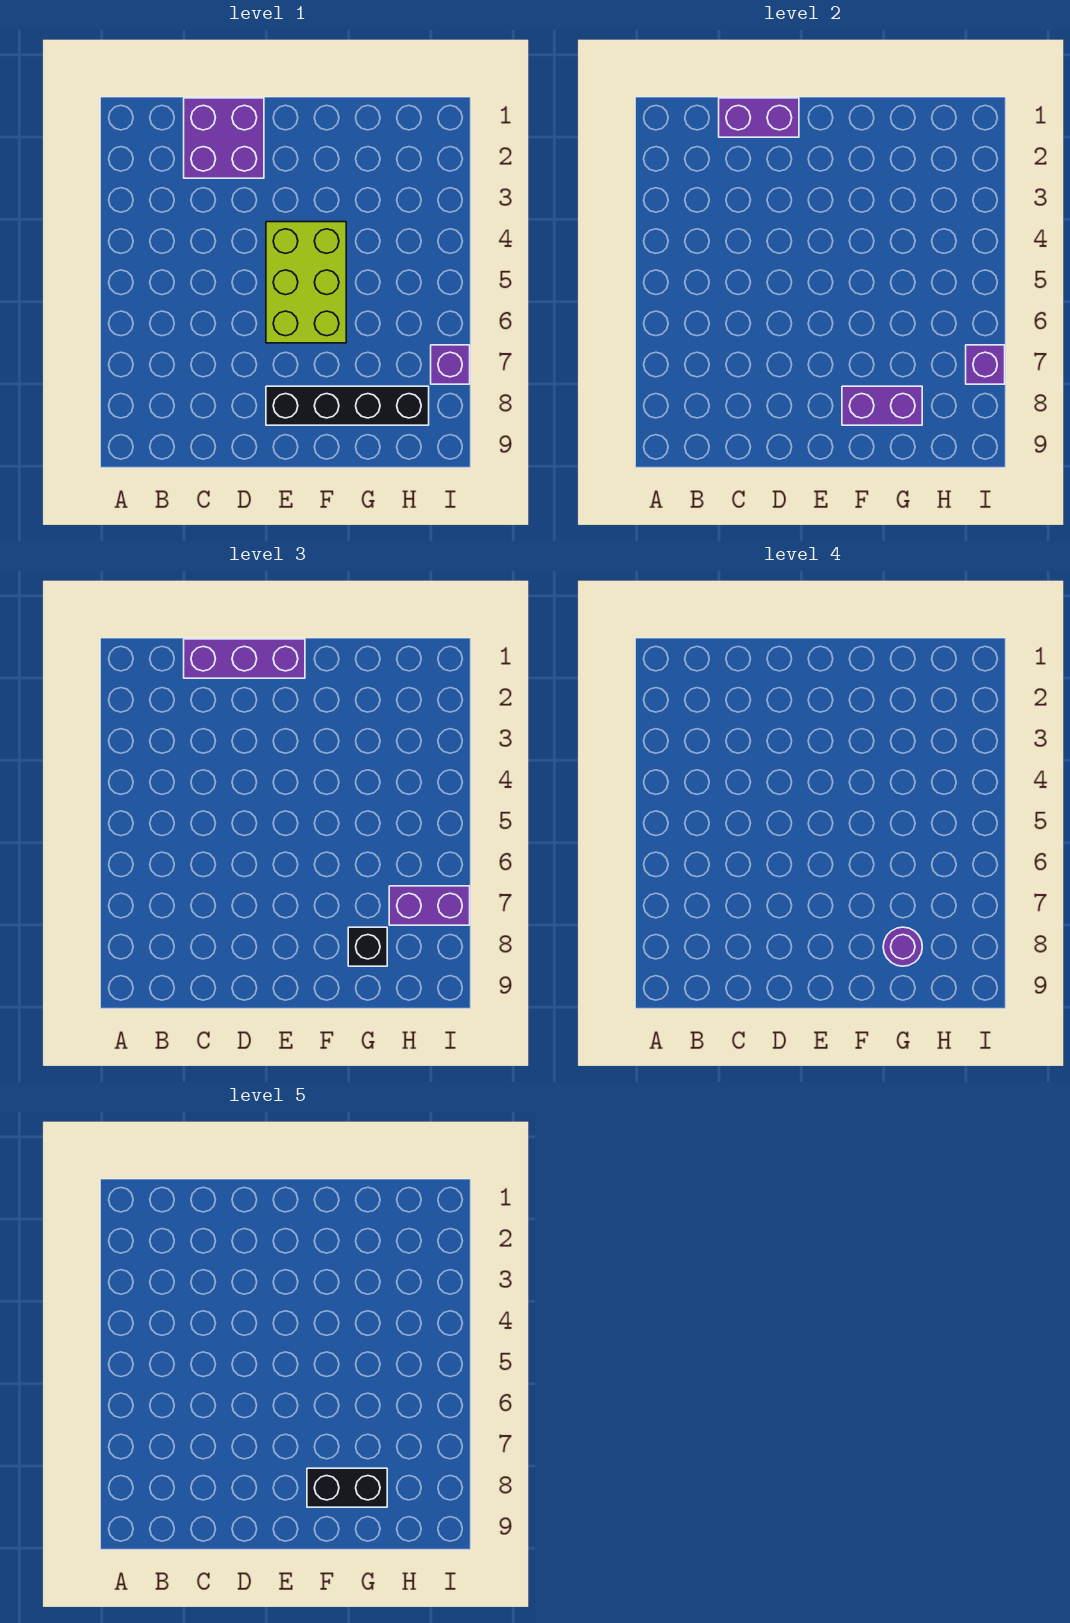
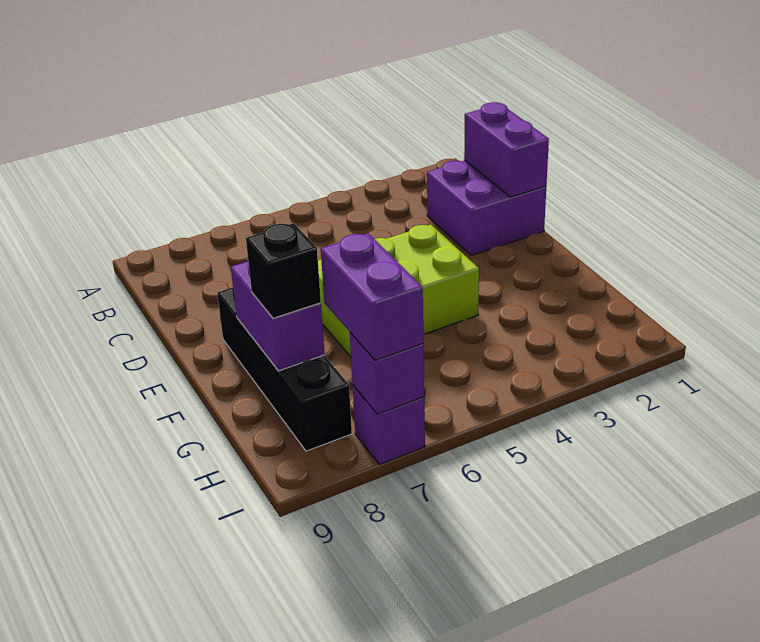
purple 1x3 brick [184,639,305,678] -> none
black 1x2 brick [307,1468,387,1507] -> none
purple 1x1 round brick [883,927,922,966] -> none

